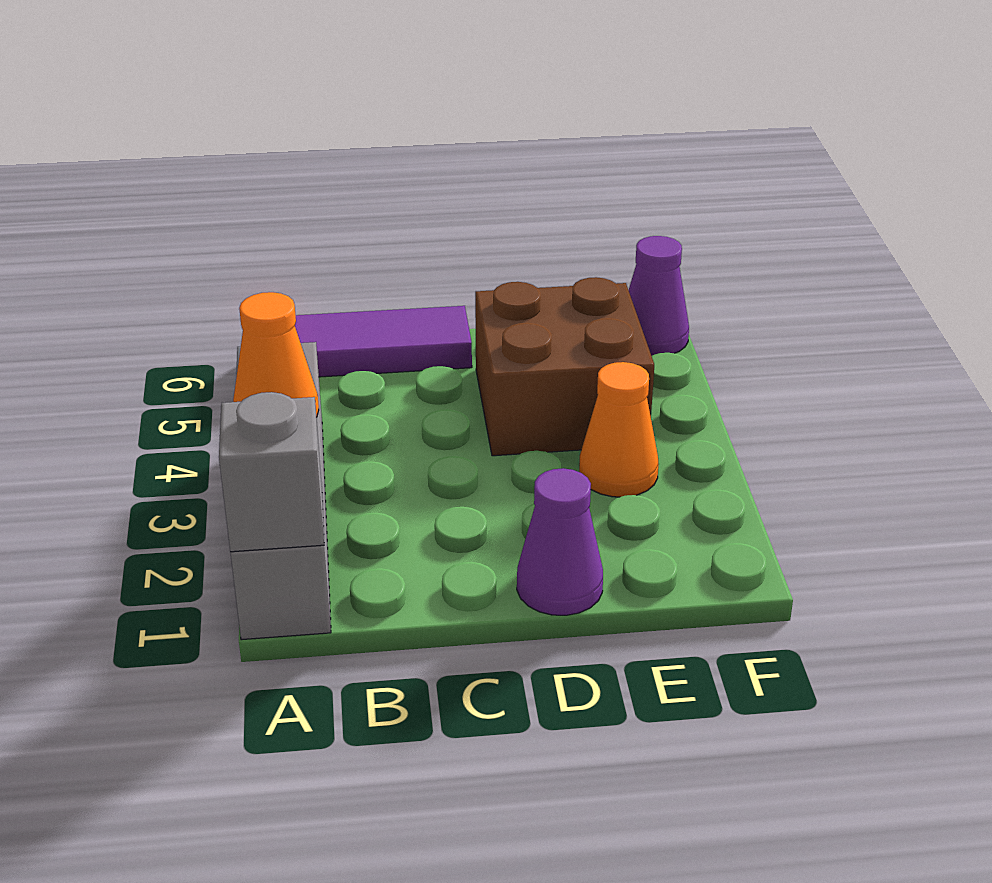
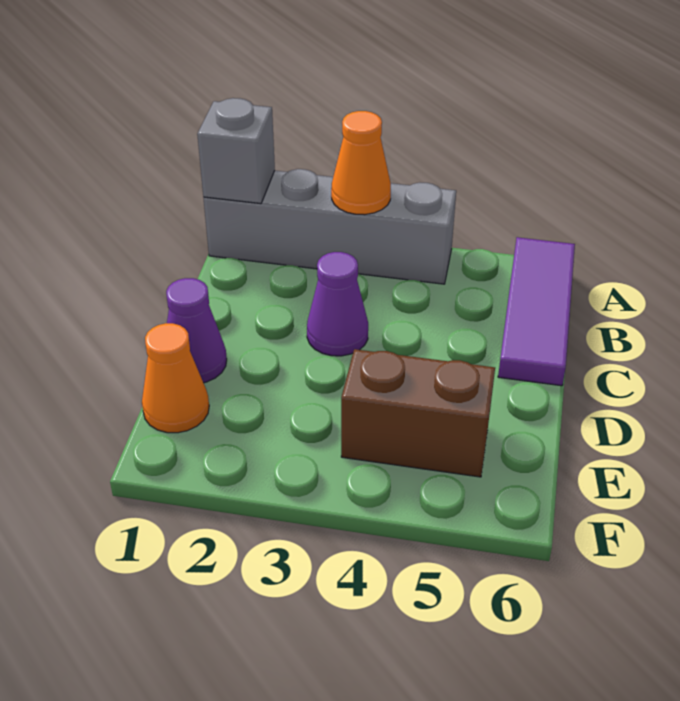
brown 2x2 brick [475,277,654,456] -> brown 1x2 brick [341,349,495,477]
orange 1x1 cone [579,362,659,497] -> orange 1x1 cone moved to [142,323,209,433]
purple 1x1 cone [629,236,689,356] -> purple 1x1 cone moved to [307,252,368,356]

